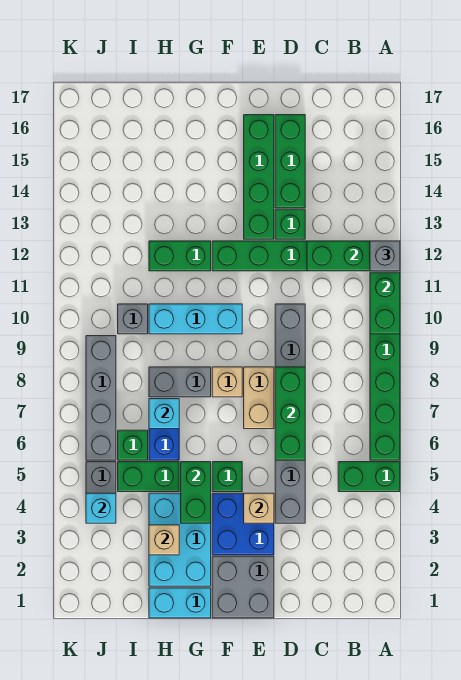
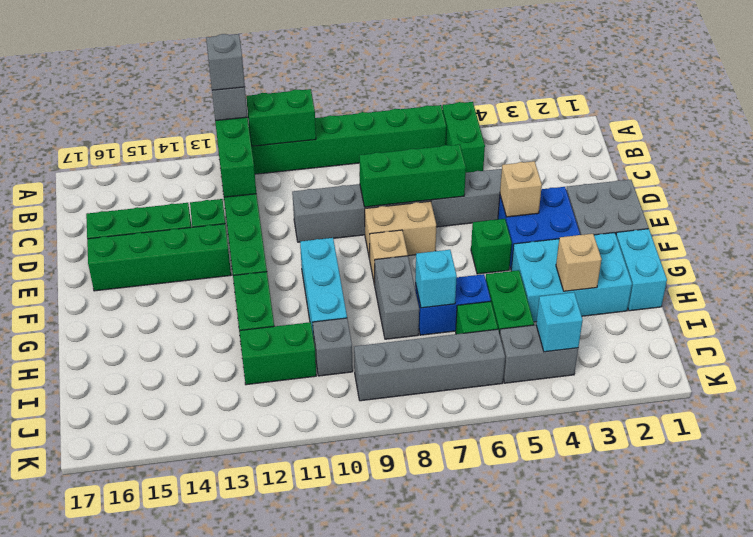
none -> grey 1x1 brick [206,34,245,90]
green 1x2 brick [181,462,211,523] -> green 1x2 brick moved to [239,322,316,385]

